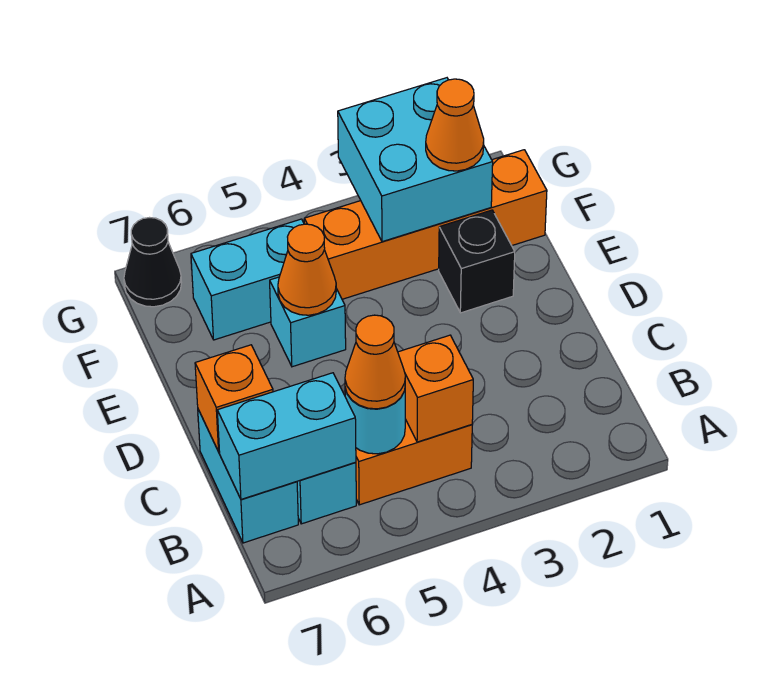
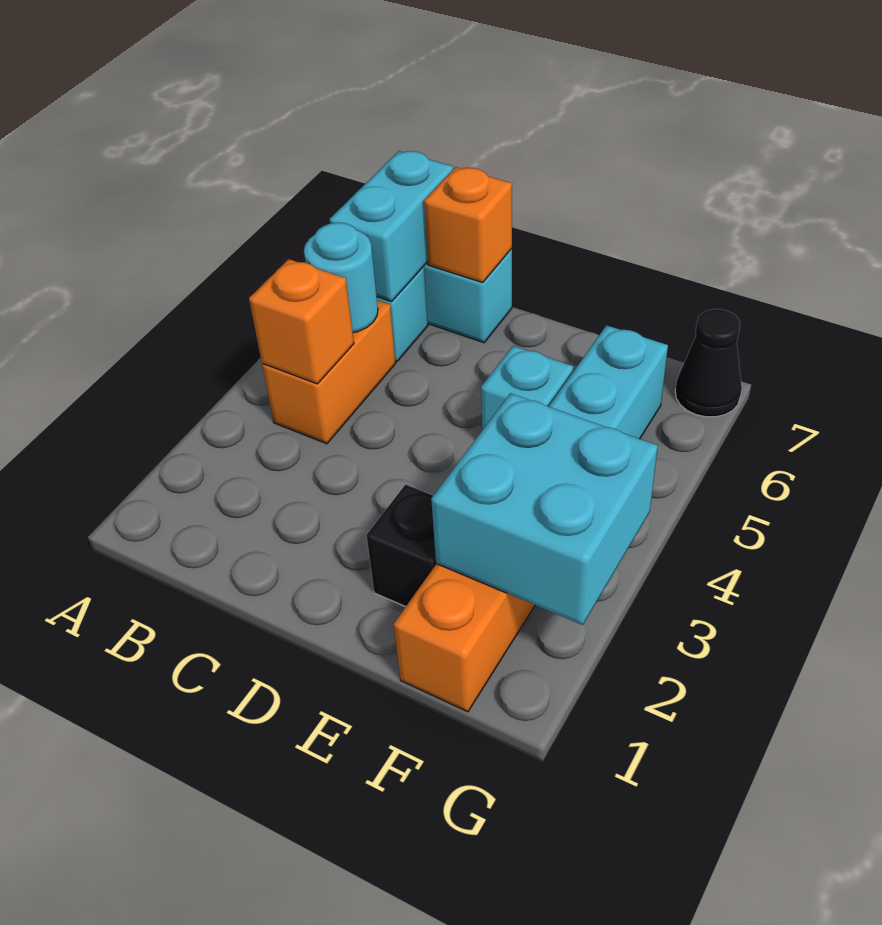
orange 1x1 cone [345,315,405,409] -> none
orange 1x1 cone [278,224,336,315] -> none
orange 1x1 cone [426,79,484,171] -> none

